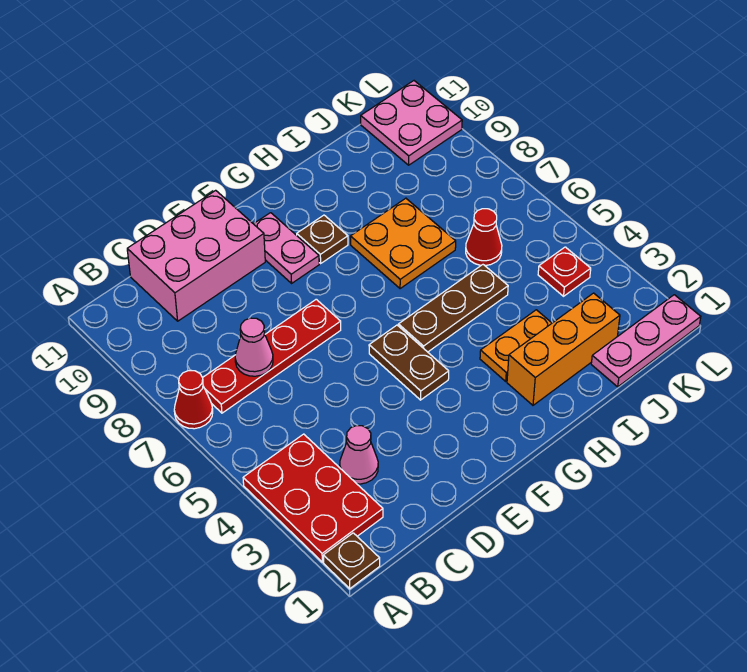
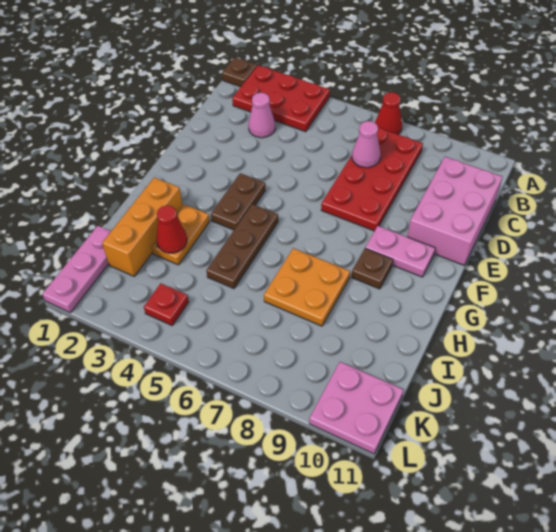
red 1x4 plate [203,299,341,413] -> red 2x4 plate [321,128,423,231]
brown 1x2 plate [369,325,449,400] -> brown 1x2 plate turned to [211,173,265,230]
red 1x1 cone [466,209,502,266] -> red 1x1 cone moved to [156,205,187,253]

